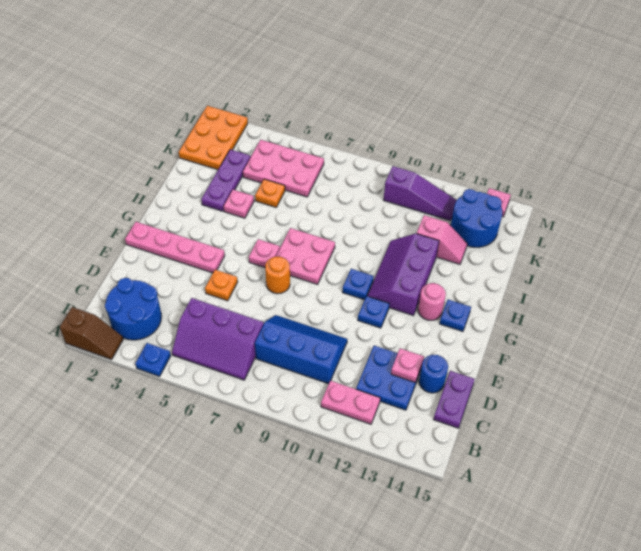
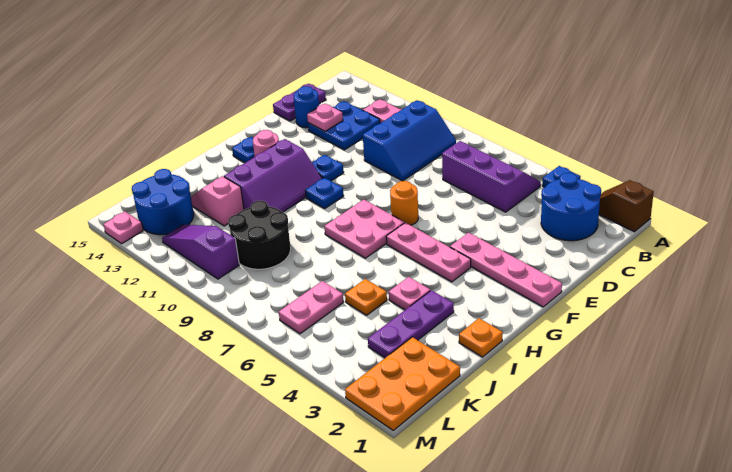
blue 2x3 slope [255,315,347,384] -> blue 2x3 slope turned to [363,100,456,181]
orange 1x1 plate [205,270,238,301] -> orange 1x1 plate moved to [459,318,503,357]
pink 1x1 plate [249,239,280,267] -> pink 1x3 plate [386,223,471,282]
none -> black 2x2 round brick [228,201,291,269]
pink 2x3 plate [243,140,324,197] -> pink 1x2 plate [279,281,344,334]

